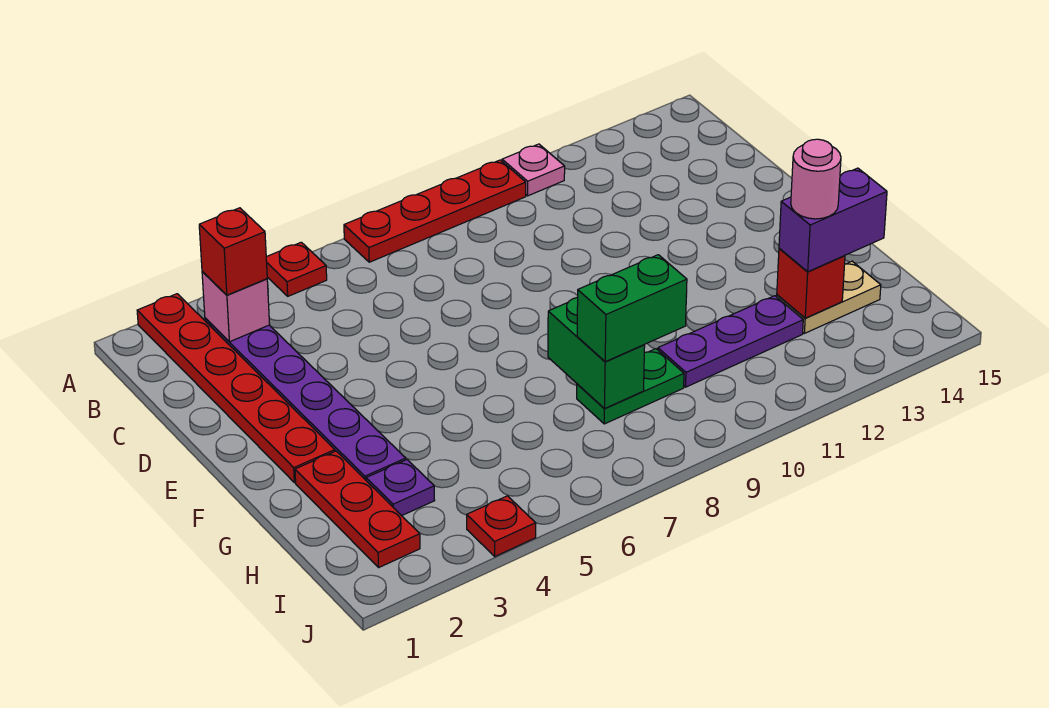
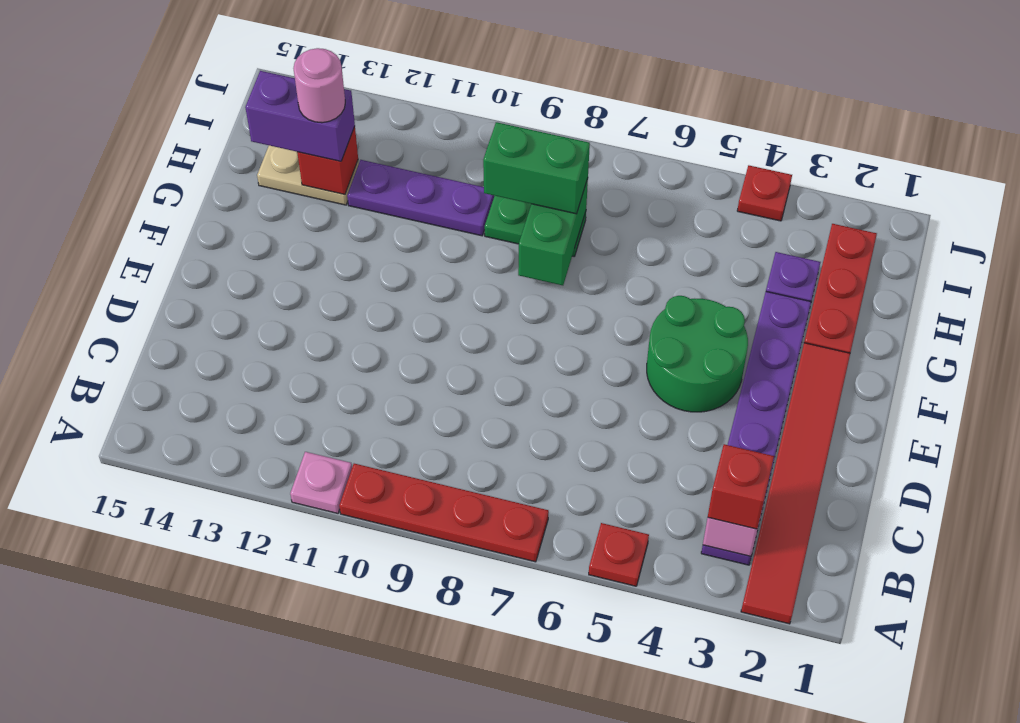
red 1x6 plate [137,294,335,483] -> red 1x6 tile [741,343,850,624]
none -> green 2x2 round brick [647,296,748,412]

